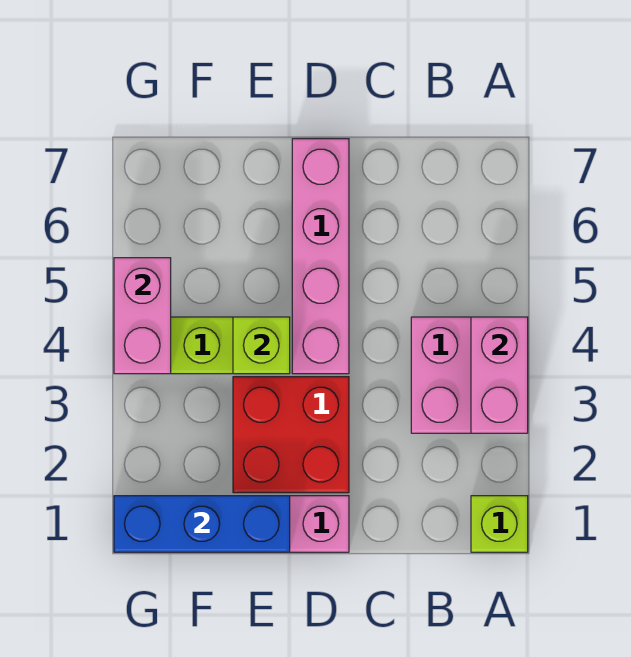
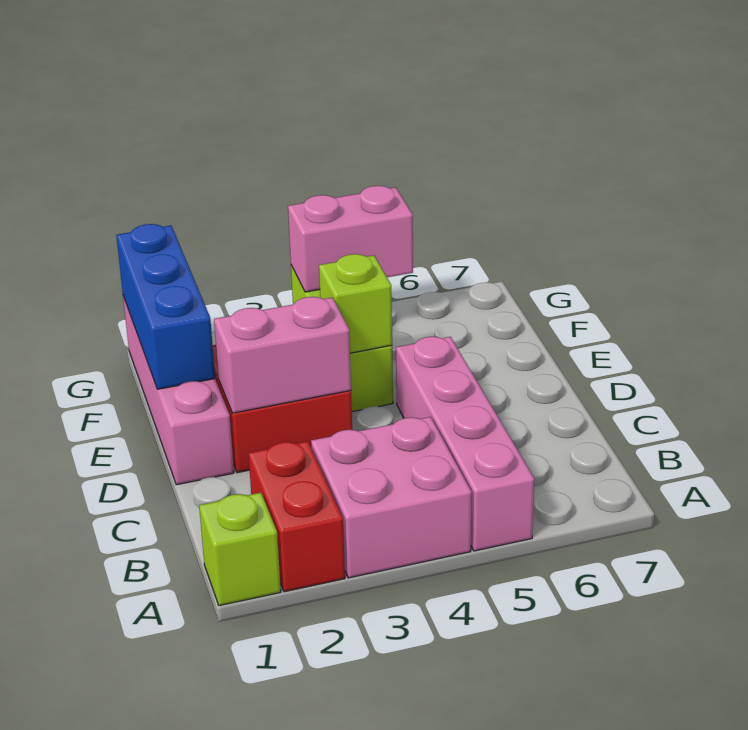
none -> red 1x2 brick [248,441,345,592]
pink 1x2 brick [471,317,528,433] -> pink 1x2 brick moved to [214,297,351,413]
pink 1x4 brick [292,139,349,374] -> pink 1x4 brick turned to [396,337,534,551]

